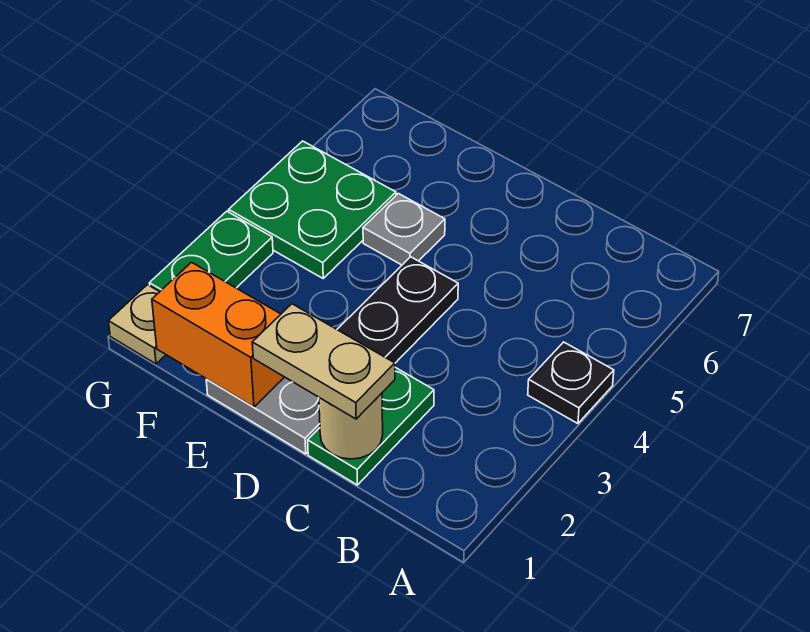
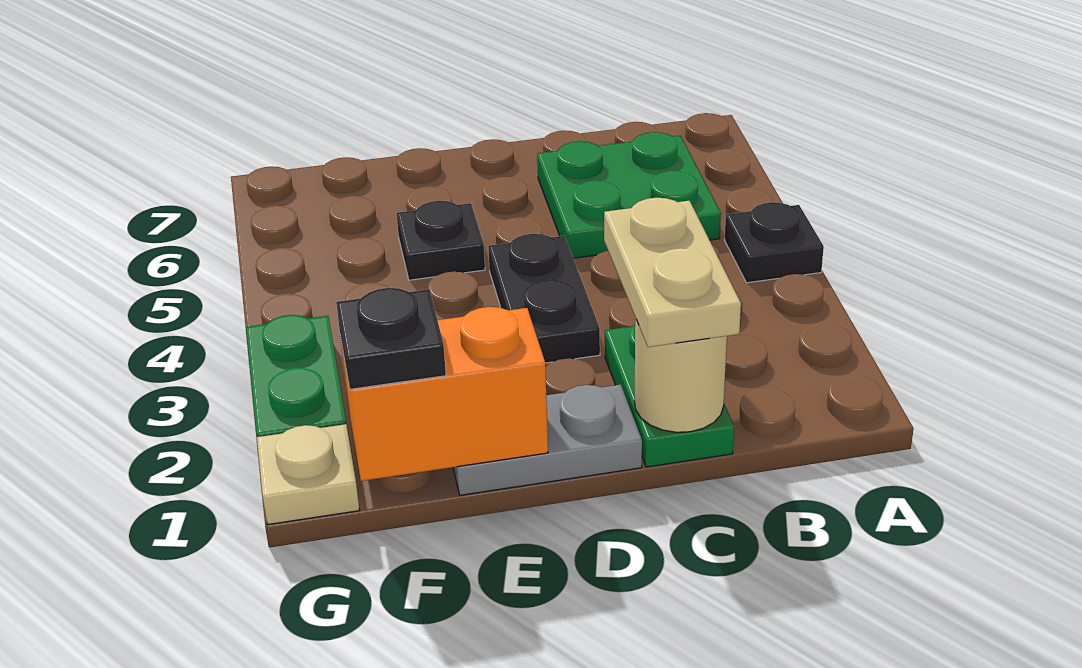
tan 1x2 plate [252,304,395,419] -> tan 1x2 plate turned to [604,198,741,347]
grey 1x1 plate [363,193,445,265] -> black 1x1 plate [397,201,485,280]
none -> black 1x1 plate [336,288,446,389]
green 2x2 plate [229,141,396,278] -> green 2x2 plate moved to [537,132,721,258]

